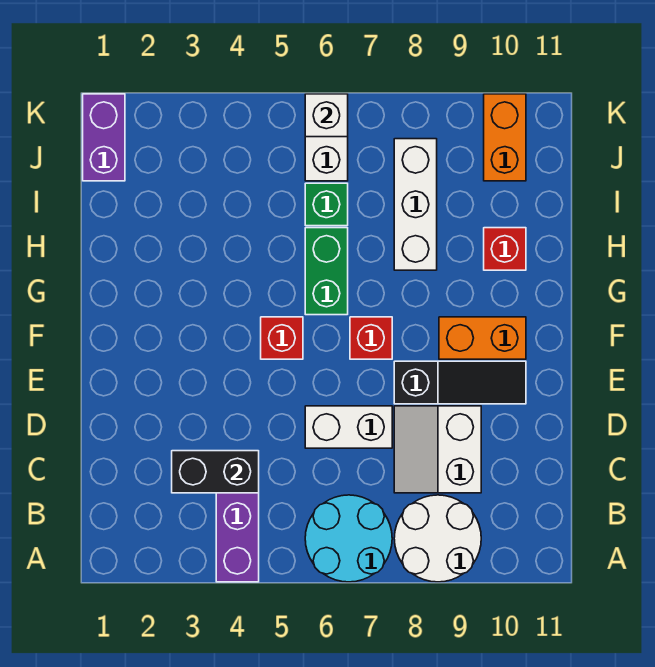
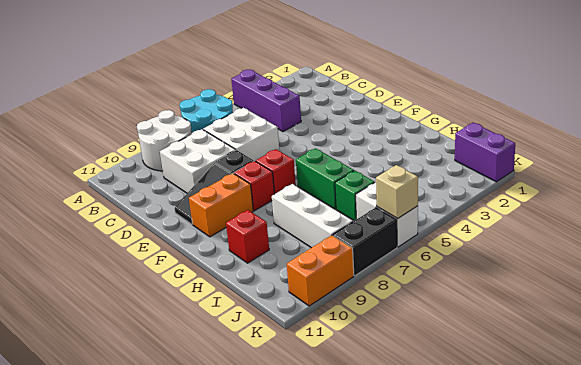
black 1x2 brick [172,451,259,493] -> black 1x2 brick moved to [333,208,397,276]
white 2x2 slope [394,406,481,493] -> white 2x2 brick [160,129,236,193]
white 1x2 brick [305,406,392,448] -> white 2x2 brick [203,108,280,161]
red 1x1 brick [261,317,303,359] -> red 1x1 brick moved to [234,161,274,211]
orange 1x2 brick [484,94,526,181] -> orange 1x2 brick turned to [287,235,354,306]
white 1x1 brick [305,94,348,137] -> tan 1x1 brick [376,165,418,219]

